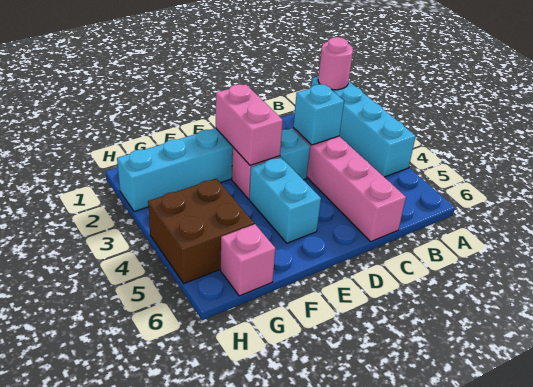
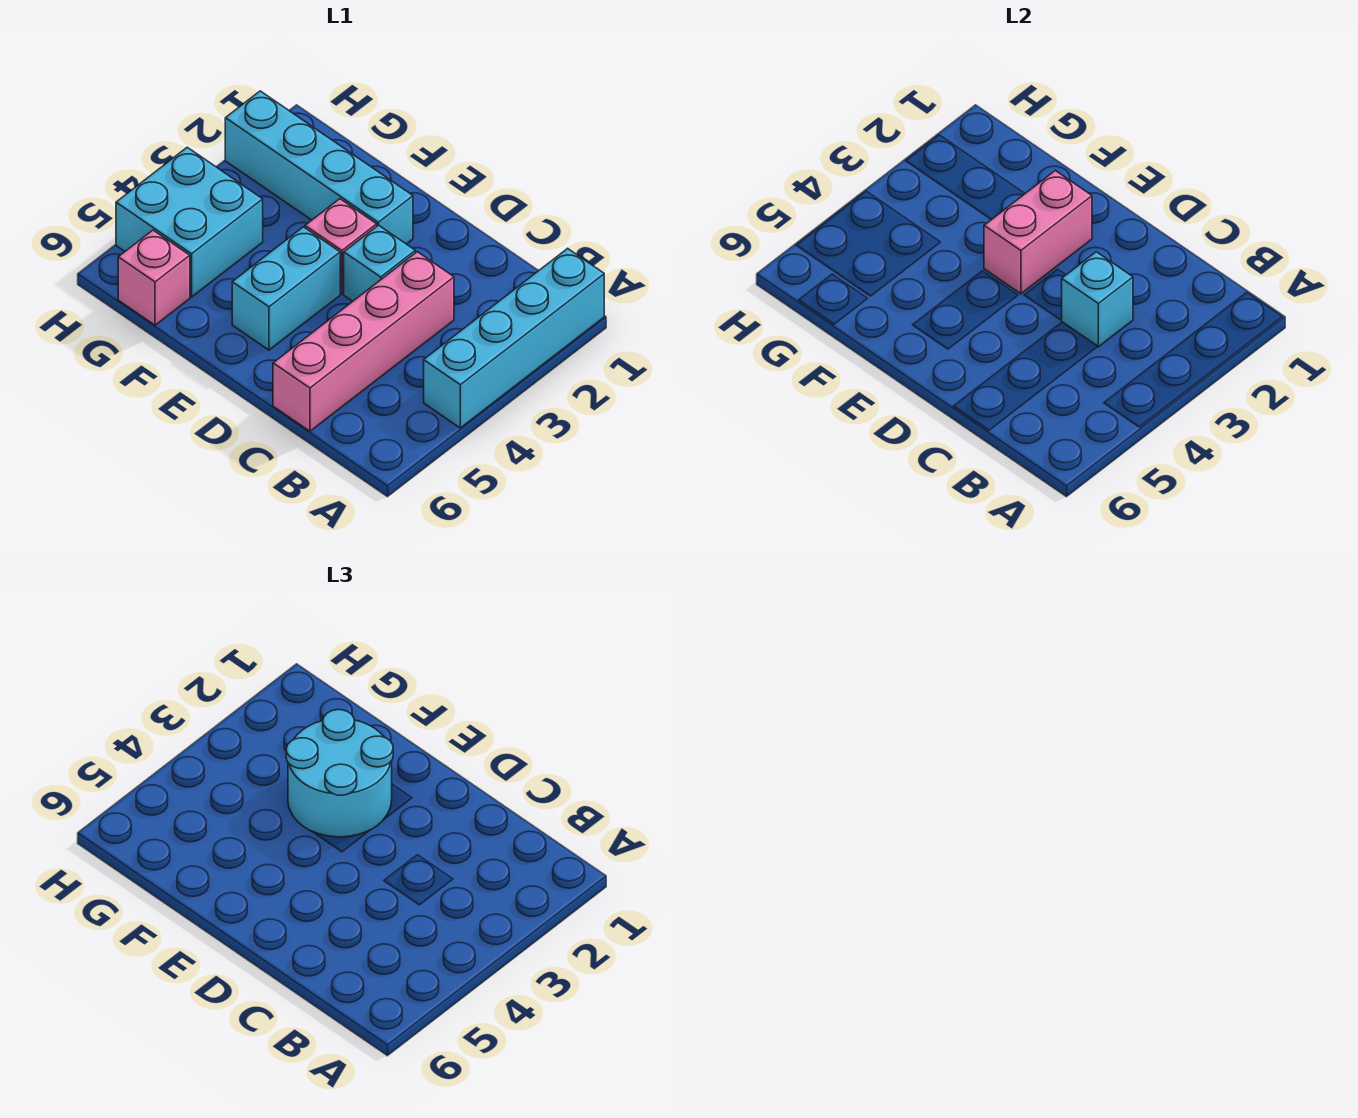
pink 1x1 round brick [318,37,353,90] -> none
none -> cyan 2x2 round brick [286,710,393,837]
brown 2x2 brick [148,178,254,283] -> cyan 2x2 brick [116,147,263,297]

